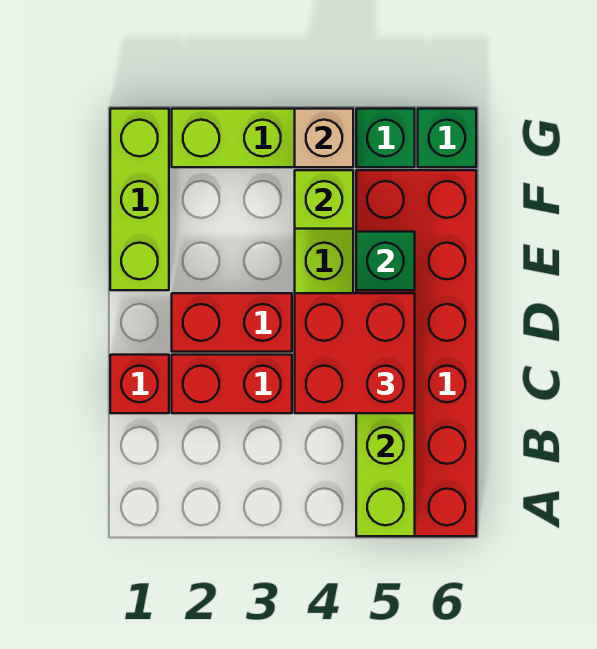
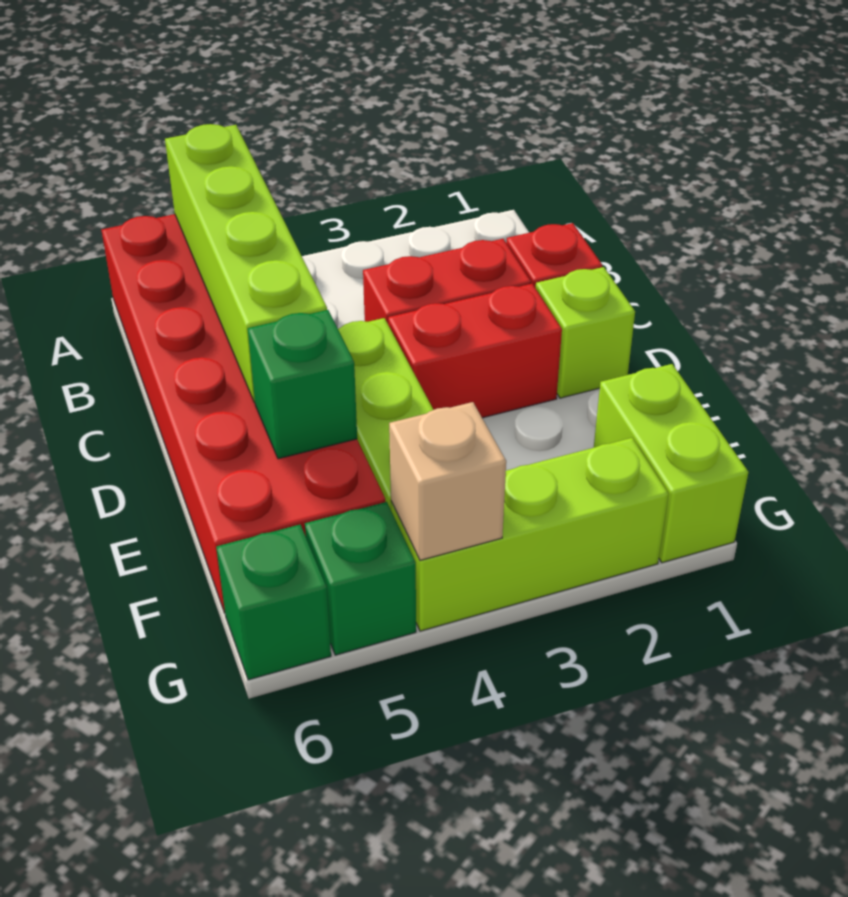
red 2x2 brick [295,293,415,413] -> none
lime 1x3 brick [110,109,169,290] -> lime 1x2 brick [594,364,748,563]
lime 1x1 brick [295,170,353,229] -> lime 1x1 brick moved to [536,267,635,398]

